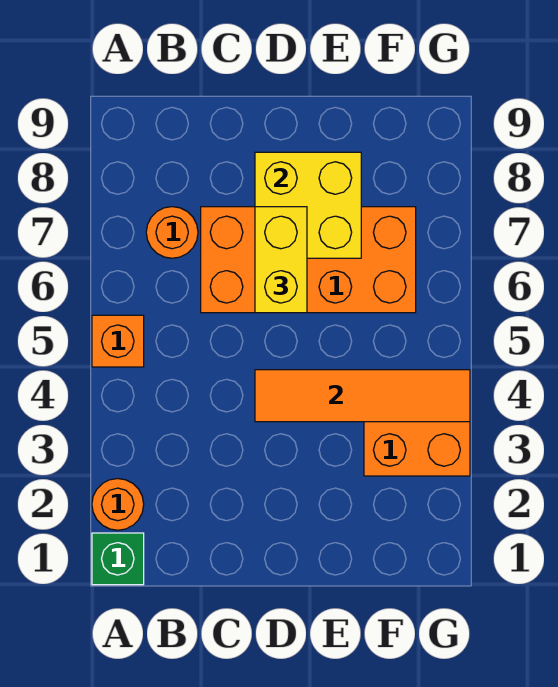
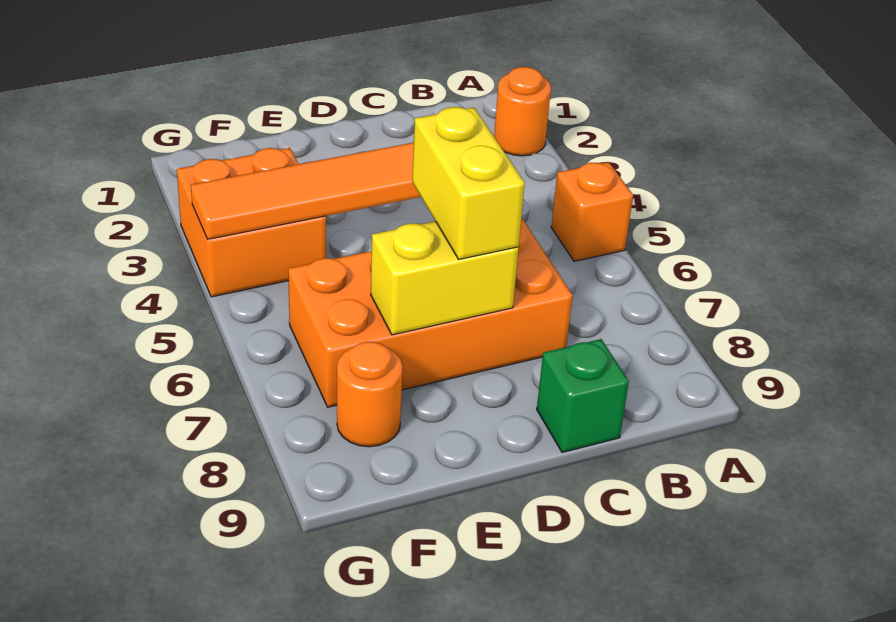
green 1x1 brick [92,533,144,585] -> green 1x1 brick moved to [537,339,629,452]
orange 1x1 round brick [146,207,198,258] -> orange 1x1 round brick moved to [337,342,403,447]
yellow 2x2 brick [255,152,361,258] -> yellow 1x2 brick [371,221,518,335]

